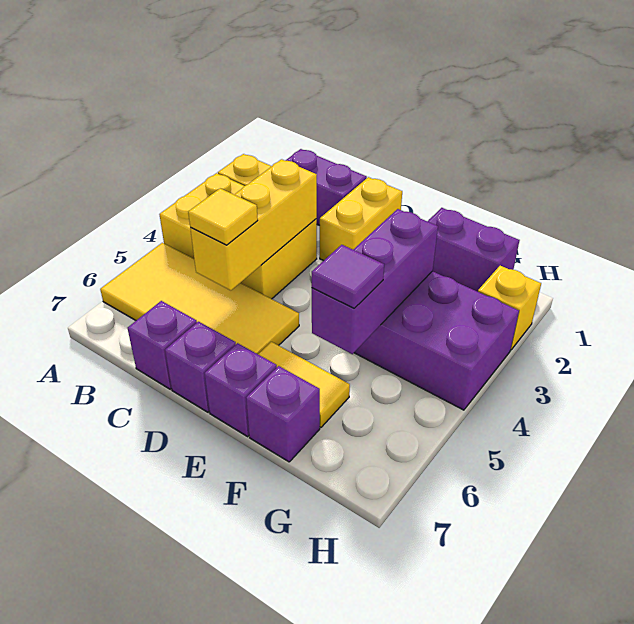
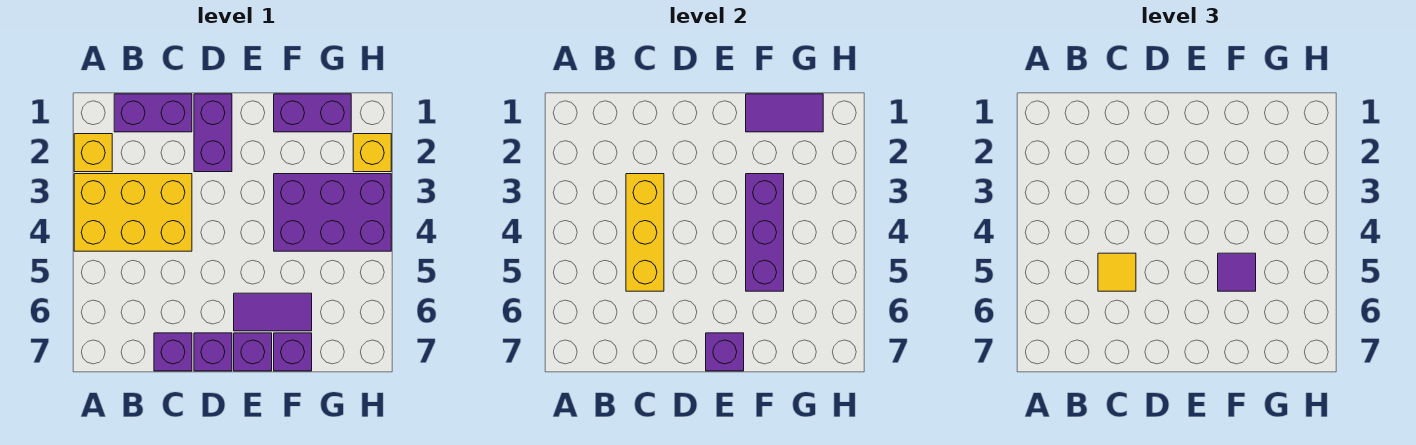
yellow 2x4 tile [100,243,299,354] -> none
yellow 1x2 brick [320,177,402,261] -> purple 1x2 brick [194,94,232,172]
yellow 1x2 tile [258,342,350,427] -> purple 1x2 tile [234,293,312,331]
none -> purple 1x1 brick [706,333,744,371]
none -> purple 1x2 tile [746,94,823,132]

